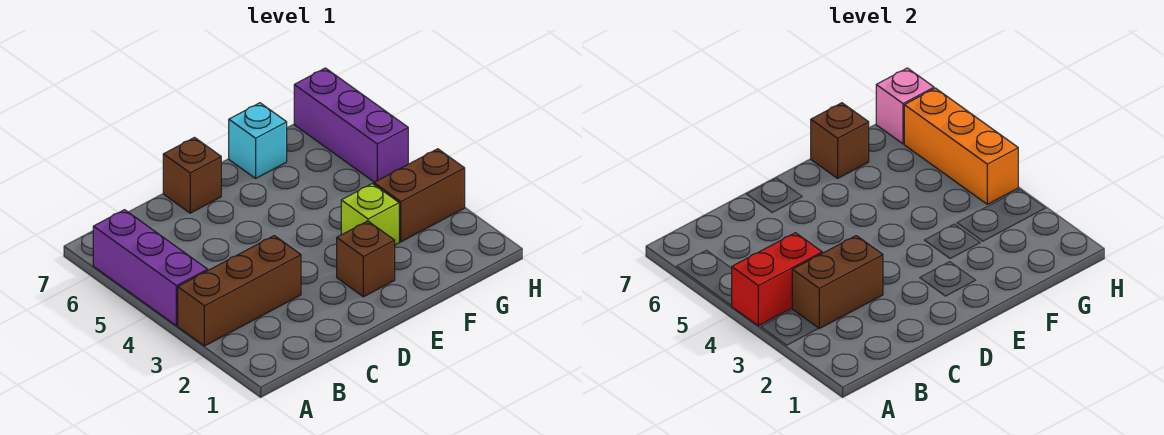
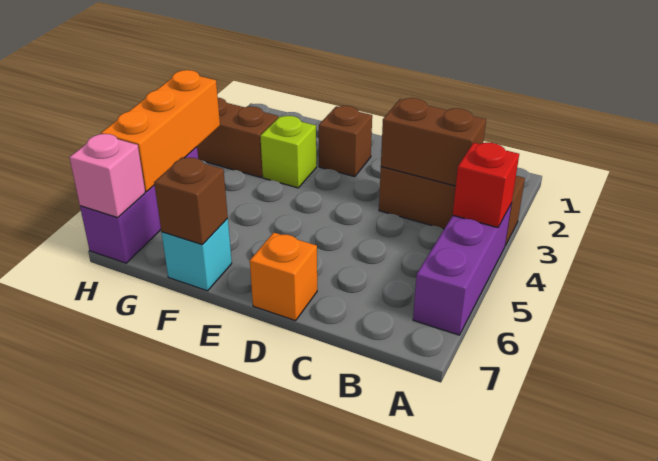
red 1x2 brick [732,233,822,326] -> red 1x1 brick [453,143,519,228]
brown 1x1 brick [163,138,221,213] -> orange 1x1 brick [250,233,317,321]

